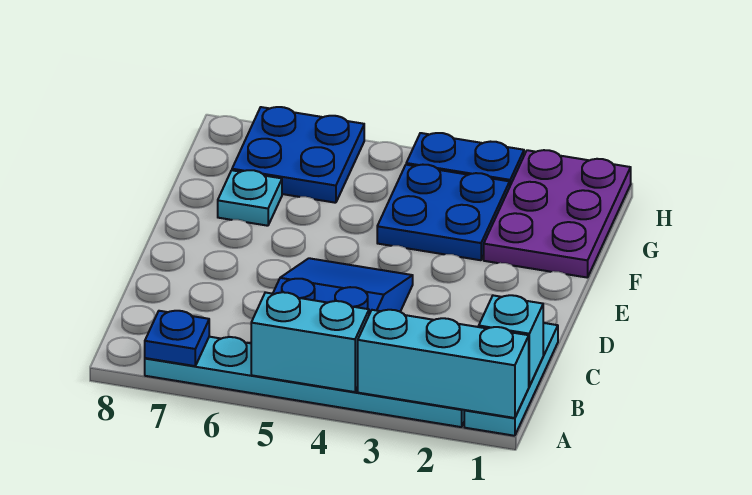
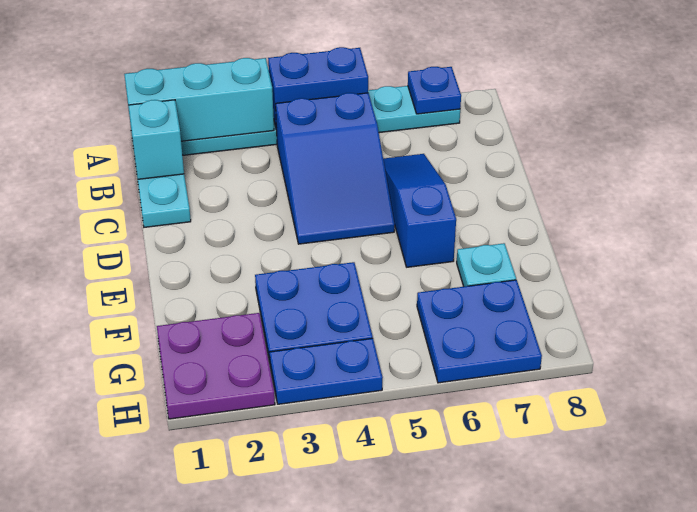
cyan 1x2 brick [251,292,369,392] -> blue 1x2 brick [268,47,368,130]
none -> blue 1x3 slope [383,154,456,267]
purple 2x3 plate [484,150,631,278] -> purple 2x2 plate [157,313,275,419]

